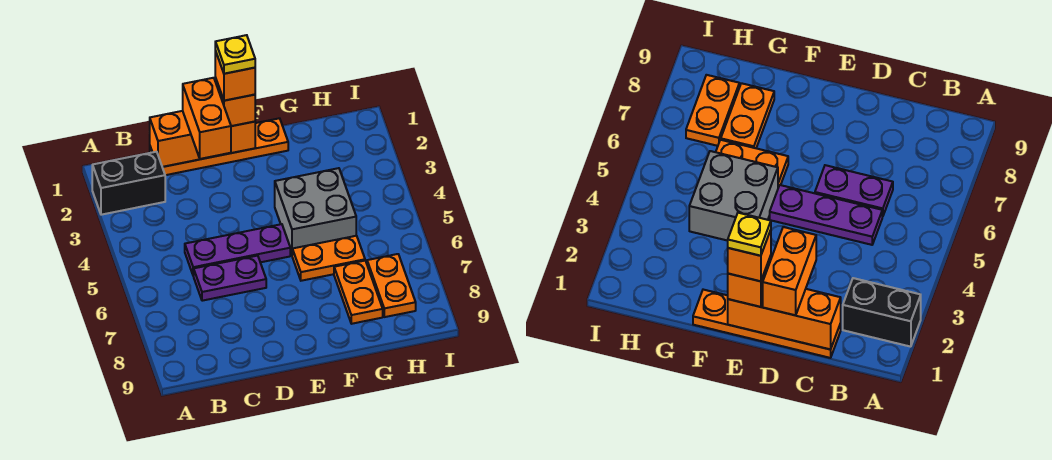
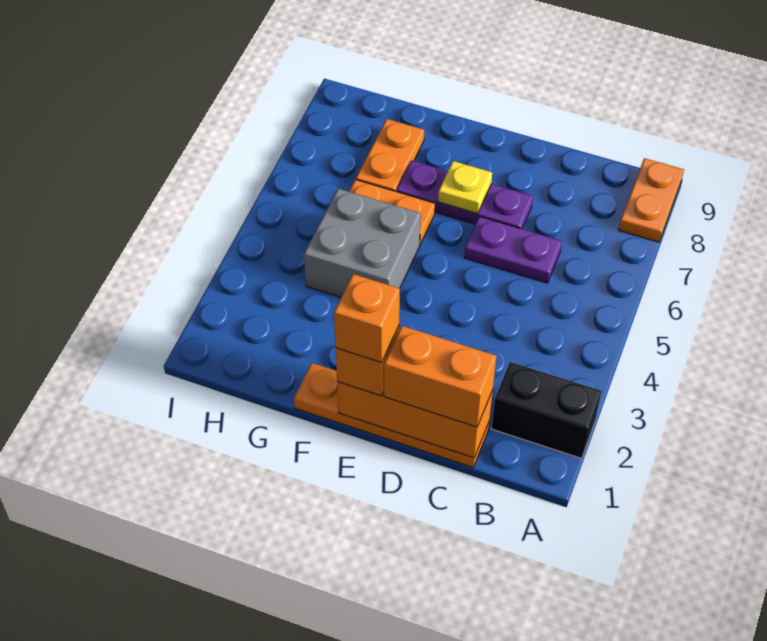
purple 1x3 plate [185,224,290,276] -> purple 1x3 plate moved to [397,161,533,229]
orange 1x2 brick [183,78,231,159] -> orange 1x2 brick turned to [384,326,496,427]
yellow 1x1 plate [215,35,255,74] -> yellow 1x1 plate moved to [438,161,492,214]
orange 1x2 plate [367,254,416,317] -> orange 1x2 plate moved to [619,158,684,242]

